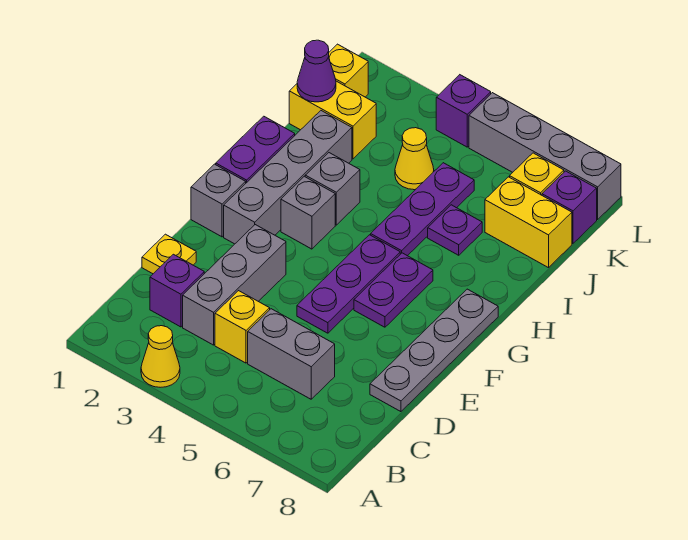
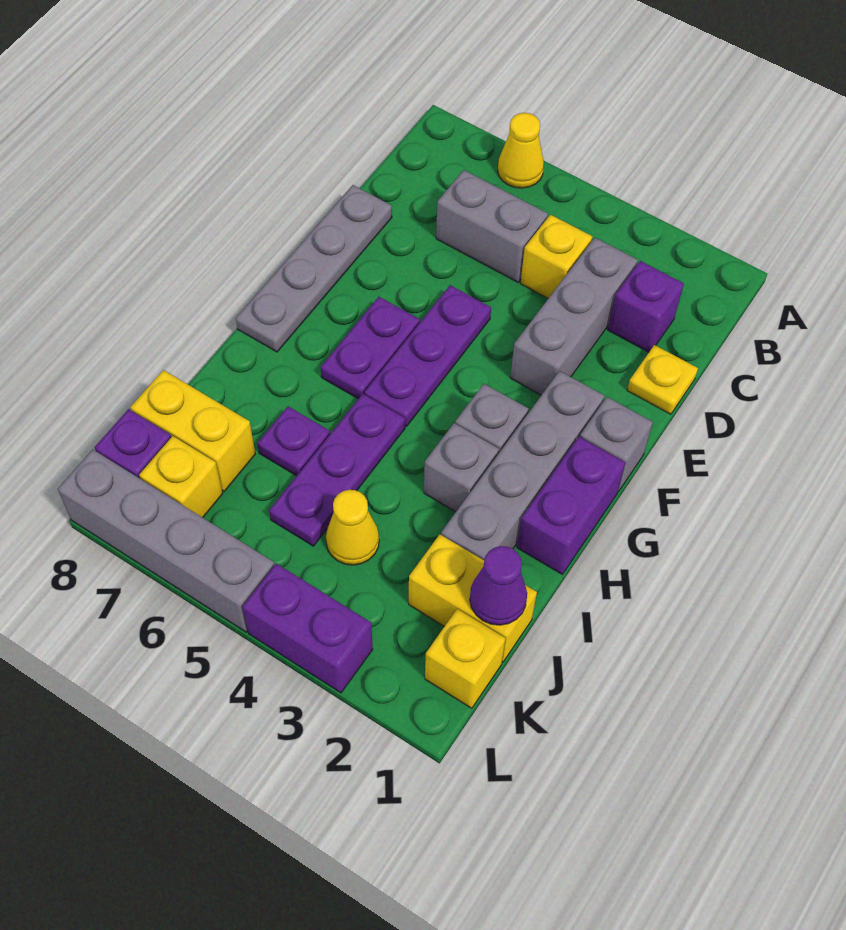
yellow 1x1 cone [141,326,180,387] -> yellow 1x1 cone moved to [498,113,544,188]
purple 1x1 brick [436,75,491,147] -> purple 1x2 brick [243,564,373,693]

